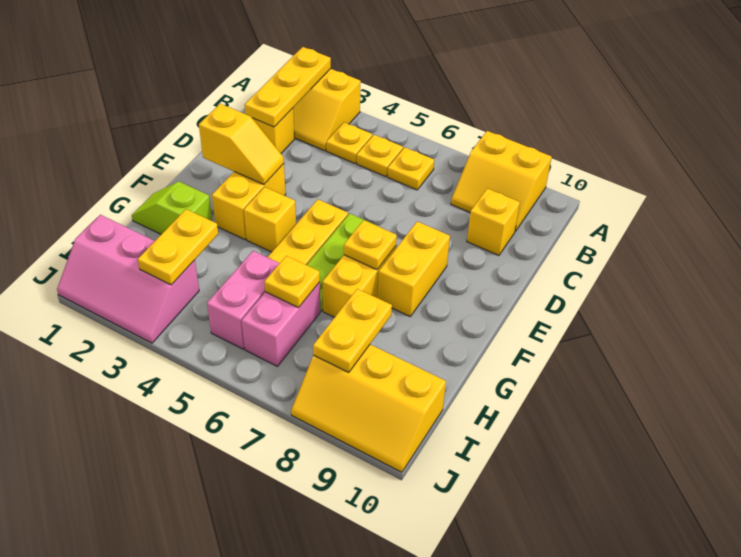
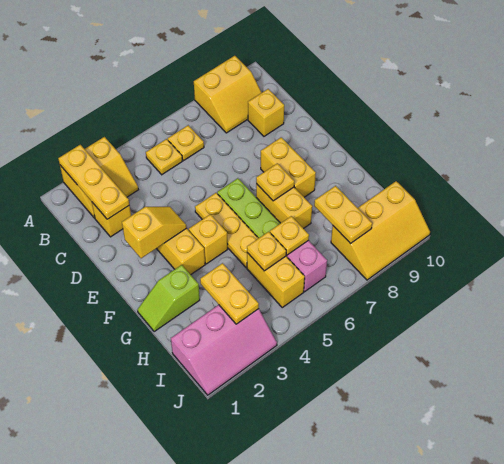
yellow 1x1 plate [326,122,372,163] -> yellow 1x1 plate moved to [247,232,286,271]
pink 1x2 brick [207,251,280,349] -> yellow 1x2 brick [247,253,305,307]

